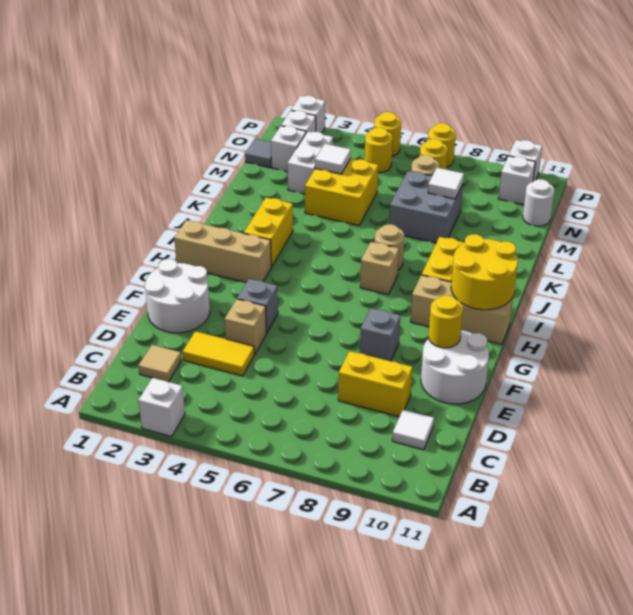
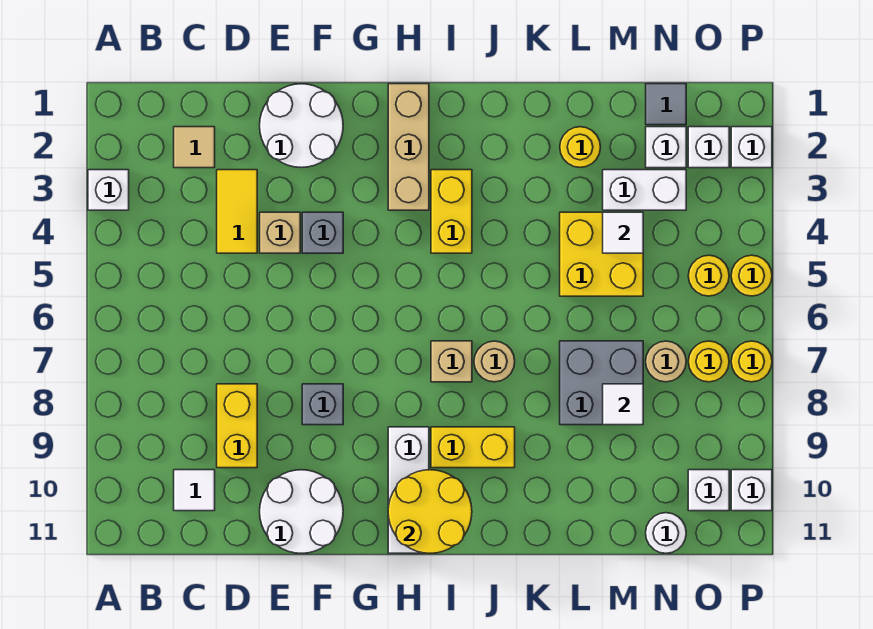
yellow 1x1 round brick [428,295,463,348] -> yellow 1x1 round brick moved to [560,127,601,167]
tan 1x3 brick [411,275,513,344] -> white 1x3 brick [388,427,429,553]
yellow 1x2 brick [244,198,293,267] -> yellow 1x2 brick turned to [431,170,472,253]

